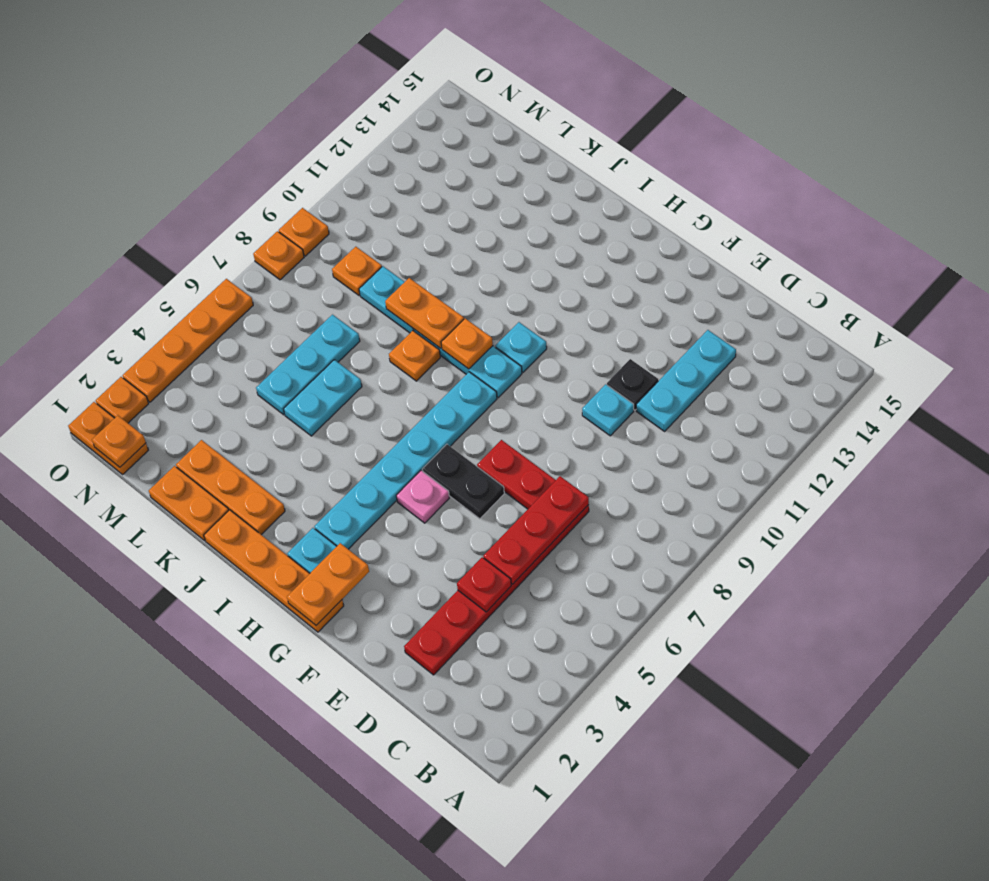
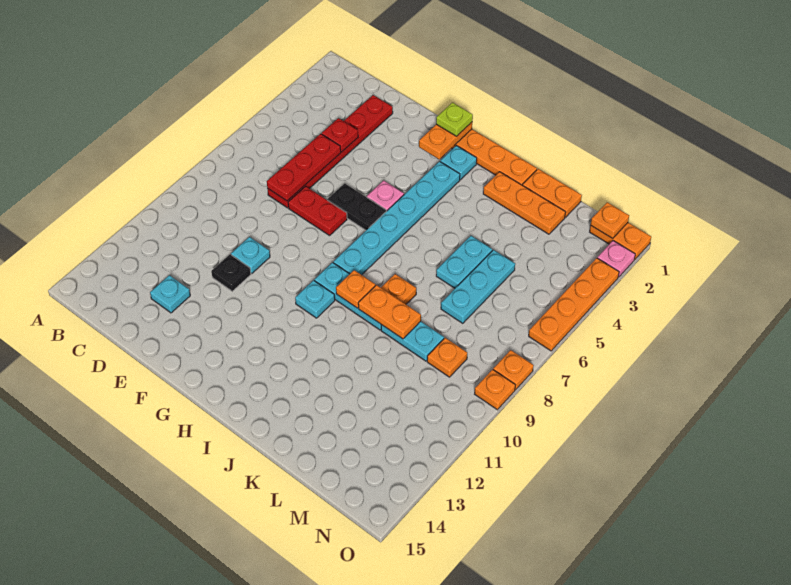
cyan 1x3 plate [636,330,736,431] -> cyan 1x1 plate [150,275,190,313]
none -> lime 1x1 plate [436,103,473,136]
orange 1x1 plate [96,377,149,423] -> pink 1x1 plate [597,241,635,277]

